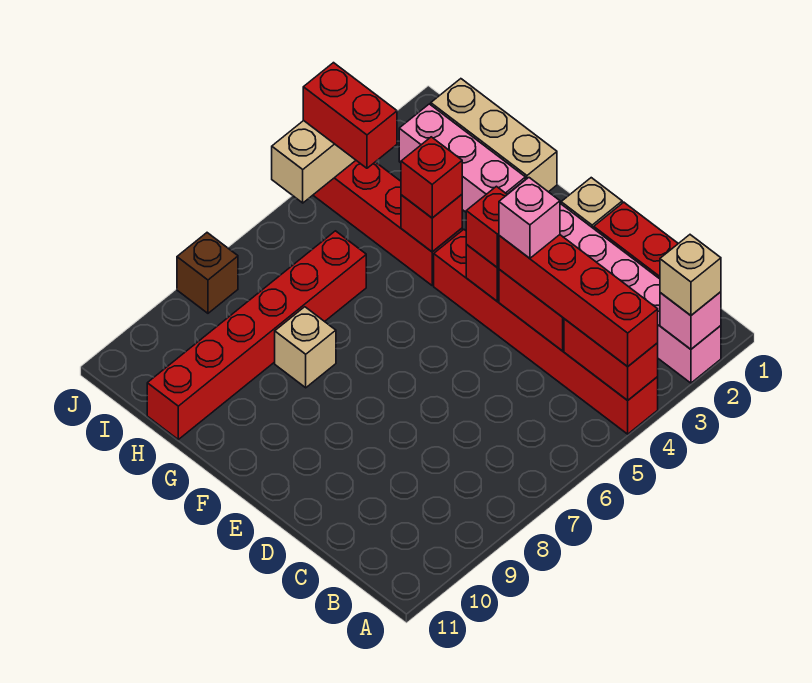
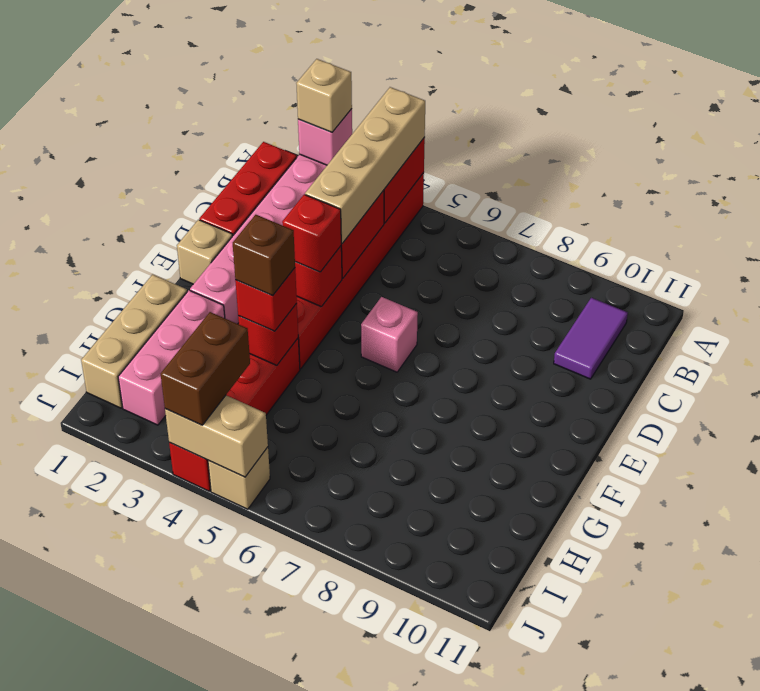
red 1x4 brick [499,235,658,367] -> tan 1x4 brick [305,87,425,243]
none -> purple 1x2 tile [554,298,628,379]
pink 1x1 brick [499,178,560,258] -> pink 1x1 brick moved to [361,297,418,372]
tan 1x1 brick [275,307,336,388] -> tan 1x1 brick moved to [208,447,270,509]
red 1x6 brick [147,231,366,439] -> none
red 1x2 brick [303,63,397,168] -> brown 1x2 brick [161,312,250,425]
brown 1x1 brick [177,233,238,313] -> brown 1x1 brick moved to [233,215,295,296]

